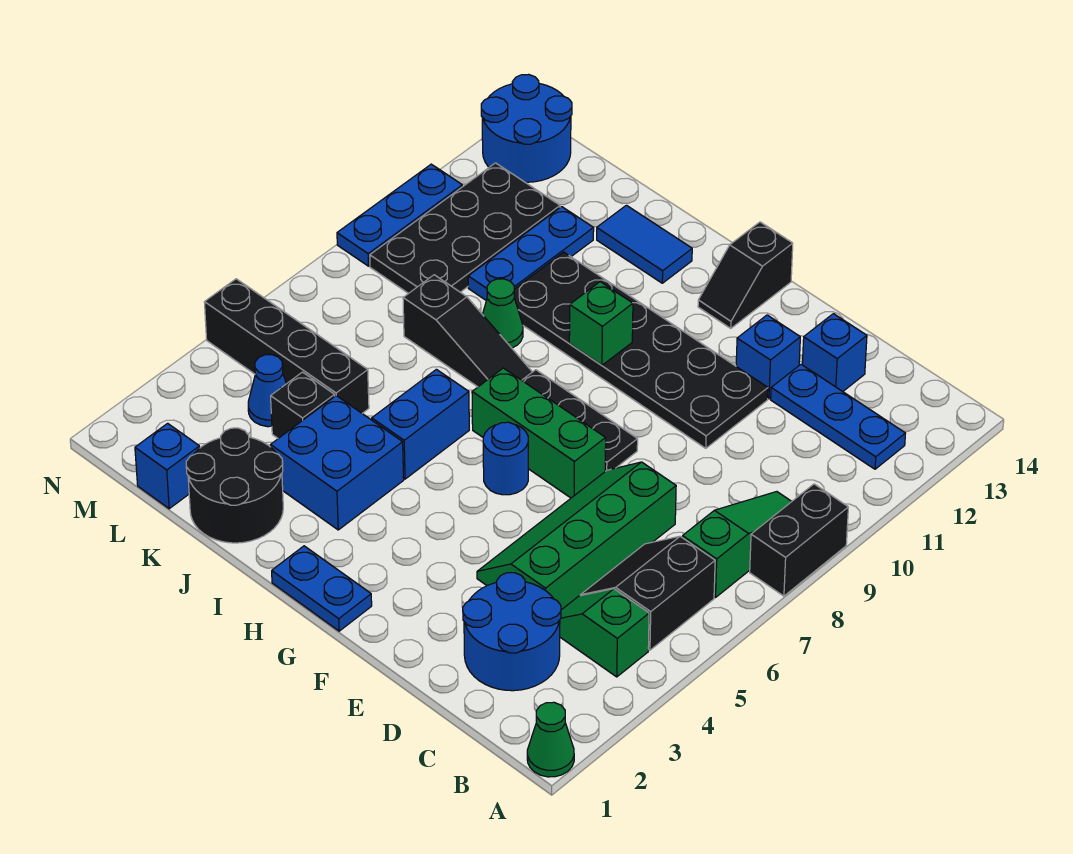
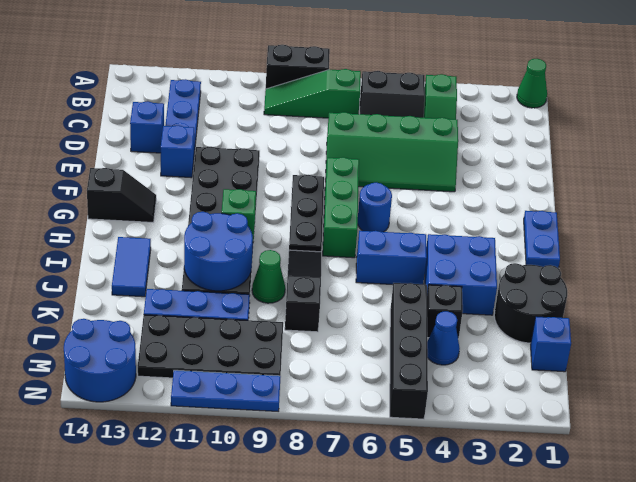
blue 2x2 round brick [463,573,561,691] -> blue 2x2 round brick moved to [184,212,253,291]

